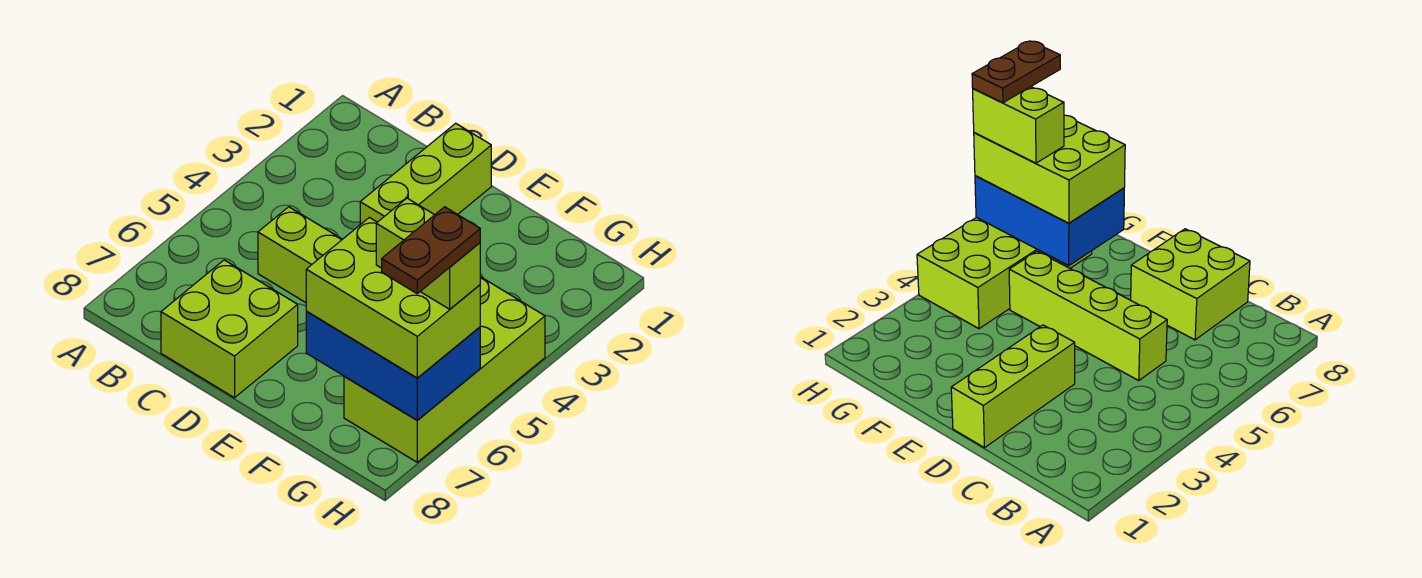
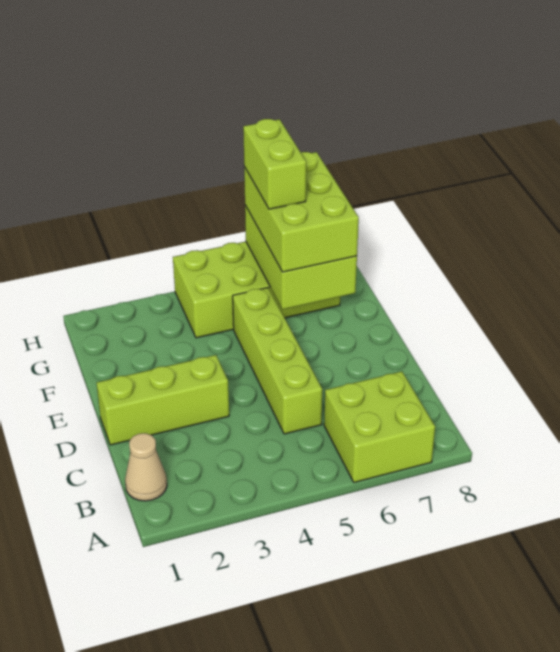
none -> tan 1x1 cone [125,433,167,501]
lime 2x2 brick [161,260,298,398] -> lime 2x2 brick moved to [324,371,435,482]
blue 2x3 brick [306,311,480,420] -> lime 2x3 brick [245,205,357,309]
brown 1x2 plate [382,207,480,294] -> none

